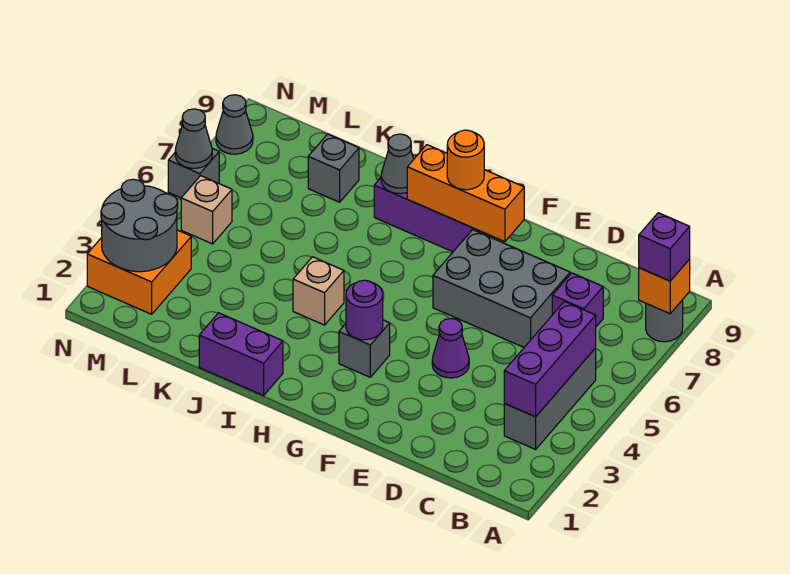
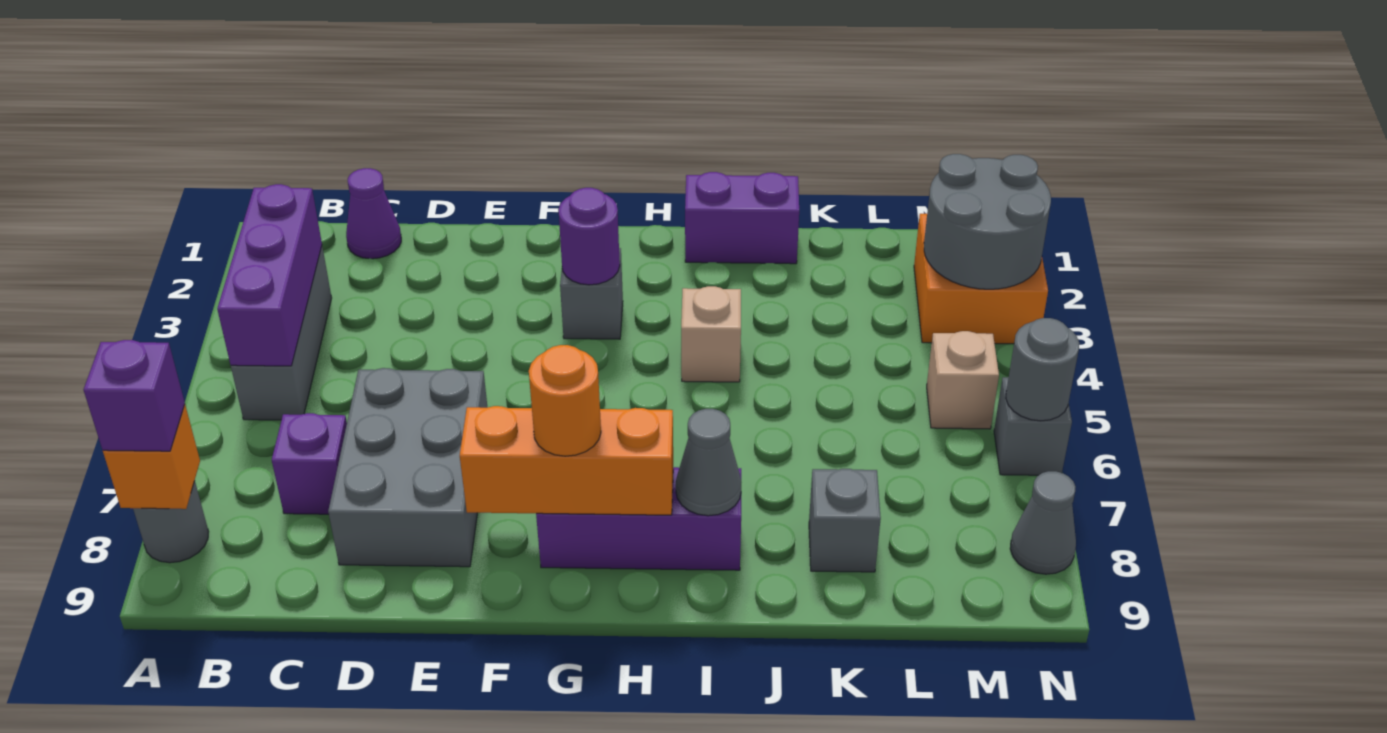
grey 2x3 brick [433,230,570,347] -> grey 2x3 brick turned to [328,368,488,567]
purple 1x1 cone [432,318,469,378] -> purple 1x1 cone moved to [346,168,401,259]
grey 1x1 cone [175,109,212,168] -> grey 1x1 round brick [1006,318,1079,421]

